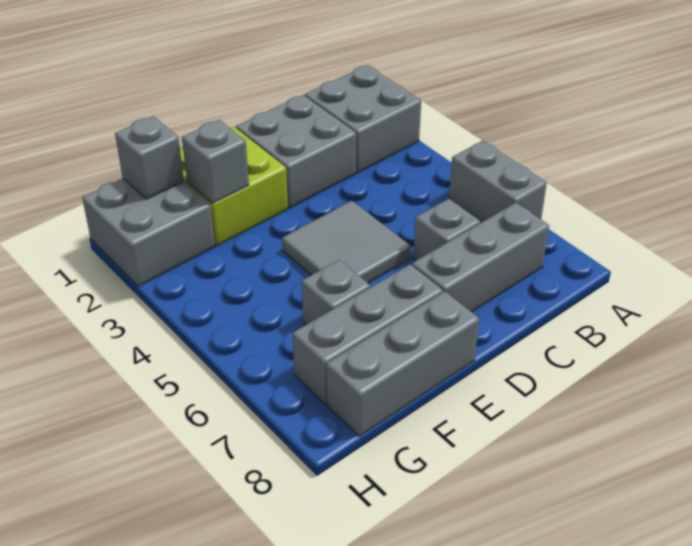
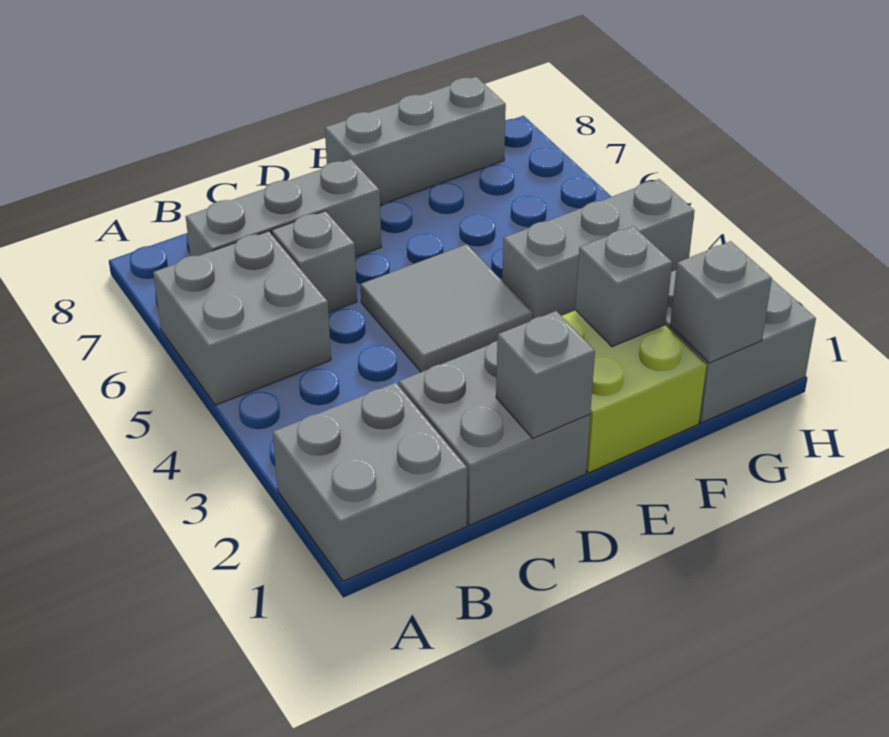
grey 1x2 brick [449,141,547,222] -> grey 2x2 brick [153,231,331,405]
grey 1x3 brick [292,264,443,404] -> grey 1x3 brick moved to [502,179,695,319]
grey 1x1 brick [302,260,370,325] -> grey 1x1 brick moved to [496,311,595,438]

